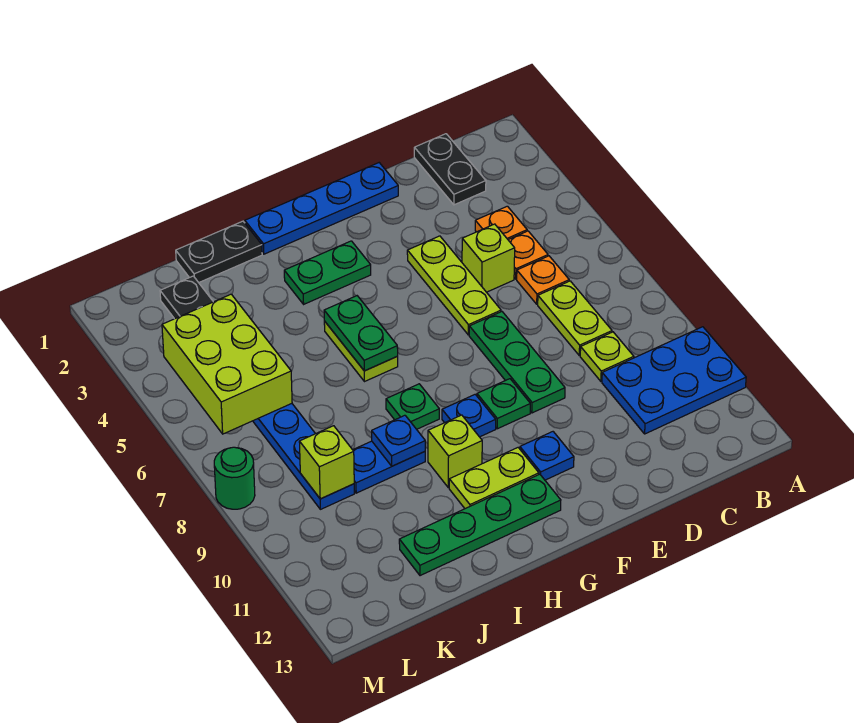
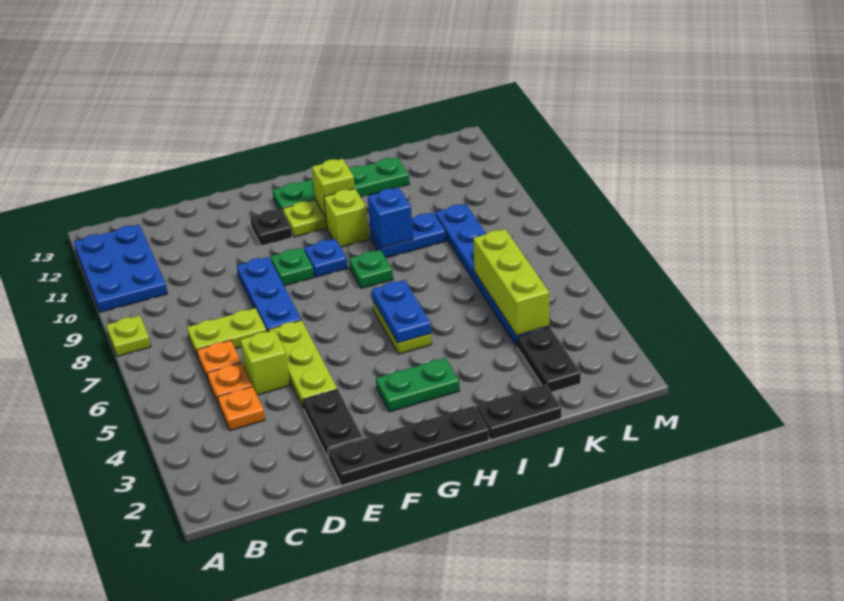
blue 2x3 plate [602,327,746,434] -> blue 2x3 plate turned to [74,224,167,312]
black 1x2 plate [414,134,486,205] -> black 1x2 plate moved to [303,389,363,459]
lime 1x2 plate [538,281,612,355] -> lime 1x2 plate turned to [187,308,266,358]
lime 1x1 plate [580,332,634,381] -> lime 1x1 plate moved to [106,316,151,356]
blue 1x4 plate [245,163,398,254] -> black 1x4 plate [328,406,489,486]
green 1x3 plate [469,312,565,413] -> blue 1x3 plate [237,257,301,332]
blue 1x1 plate [520,432,574,480] -> black 1x1 plate [250,209,292,246]
green 1x2 plate [324,296,398,371] -> blue 1x2 plate [372,280,431,343]
blue 1x1 plate [372,415,425,466] -> blue 1x1 brick [368,188,413,248]
lime 2x3 brick [162,294,292,434] -> lime 1x3 brick [473,229,549,336]
lime 1x1 brick [299,426,354,499] -> lime 1x1 brick moved to [312,159,355,217]
green 1x1 round brick [214,447,255,509] -> none

